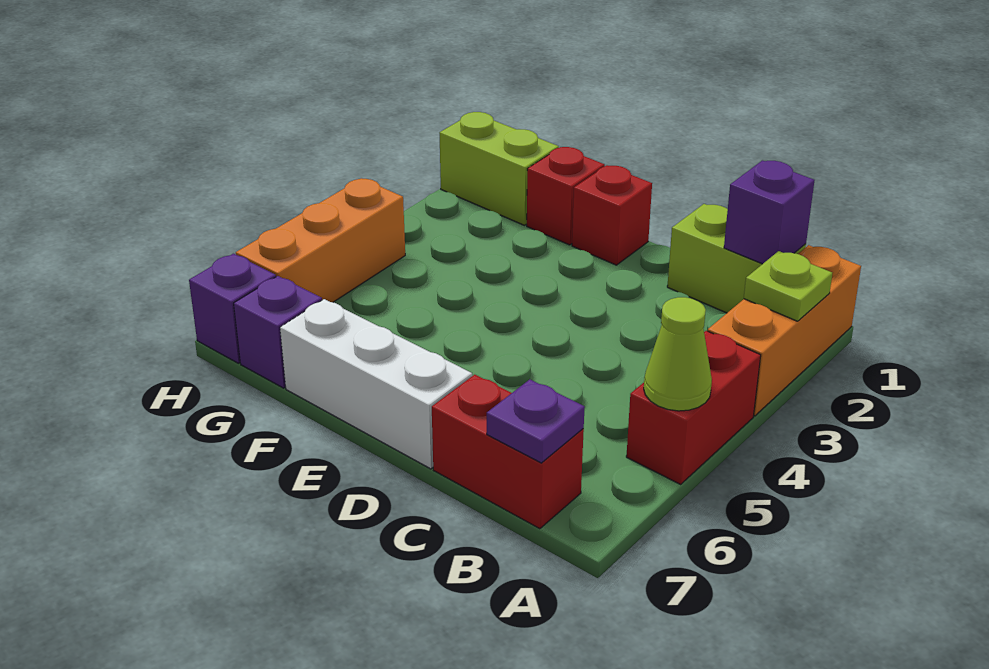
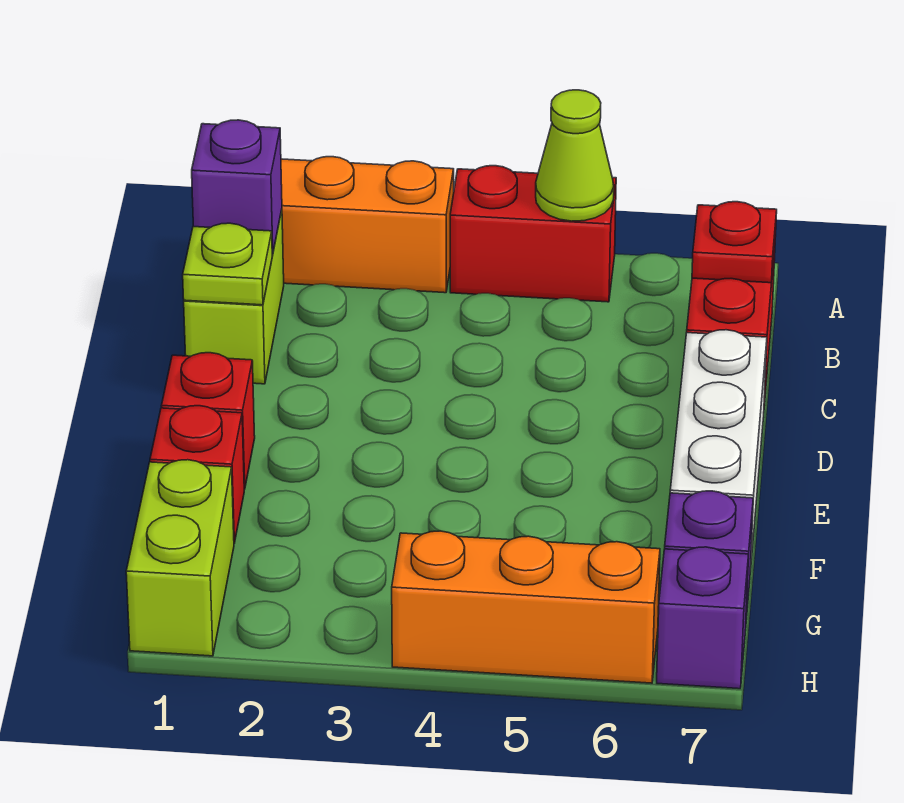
lime 1x1 plate [744,251,832,321] -> lime 1x1 plate moved to [183,223,272,305]
purple 1x1 plate [487,379,585,463] -> red 1x1 plate [692,202,777,283]

